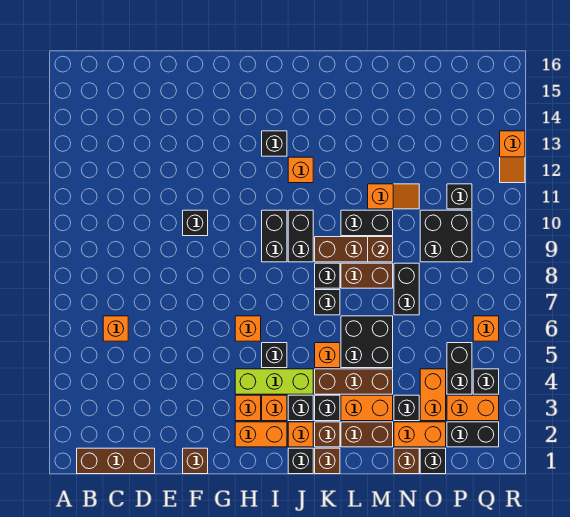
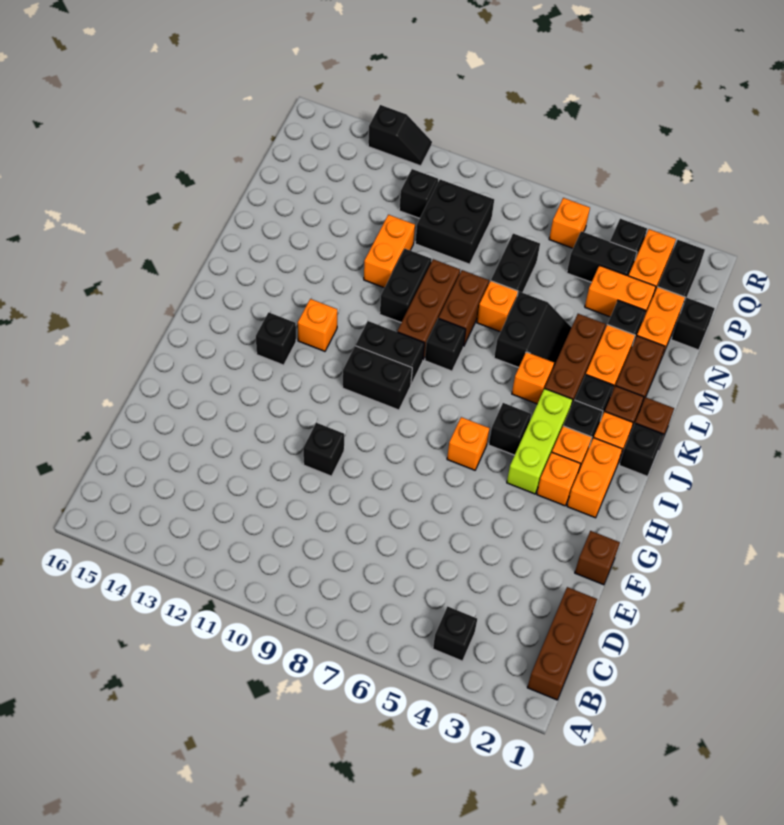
orange 1x1 brick [103,316,128,341] -> orange 1x1 brick moved to [477,281,518,332]
black 1x1 brick [315,290,340,315] -> black 1x1 brick moved to [433,607,477,661]
black 2x2 brick [341,316,393,368] -> black 2x2 slope [494,292,572,368]
brown 1x1 brick [368,237,393,262] -> none
orange 1x2 slope [368,184,419,209] -> orange 1x2 brick [364,215,415,288]
brown 1x1 brick [394,448,419,474] -> none
black 1x2 brick [394,263,419,315] -> black 1x2 brick turned to [491,234,540,295]
orange 1x2 slope [500,131,525,183] -> black 1x2 slope [368,105,432,166]

